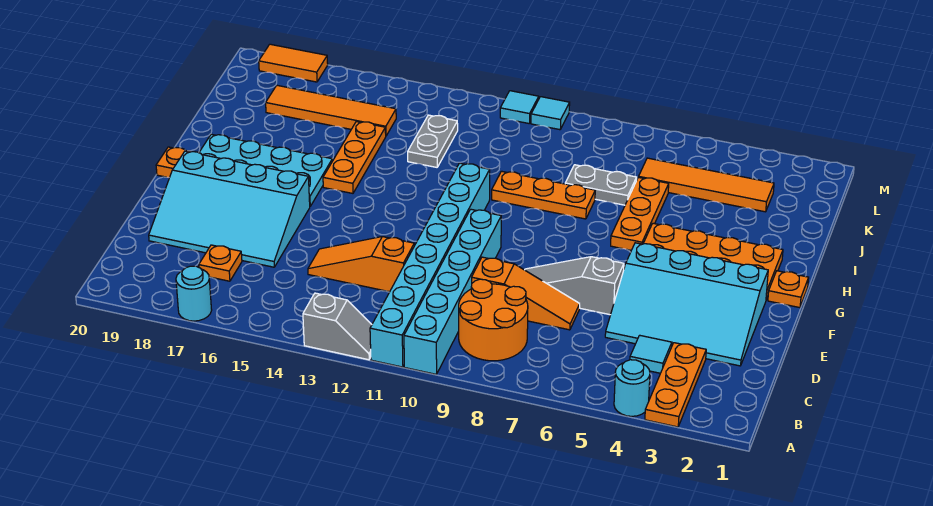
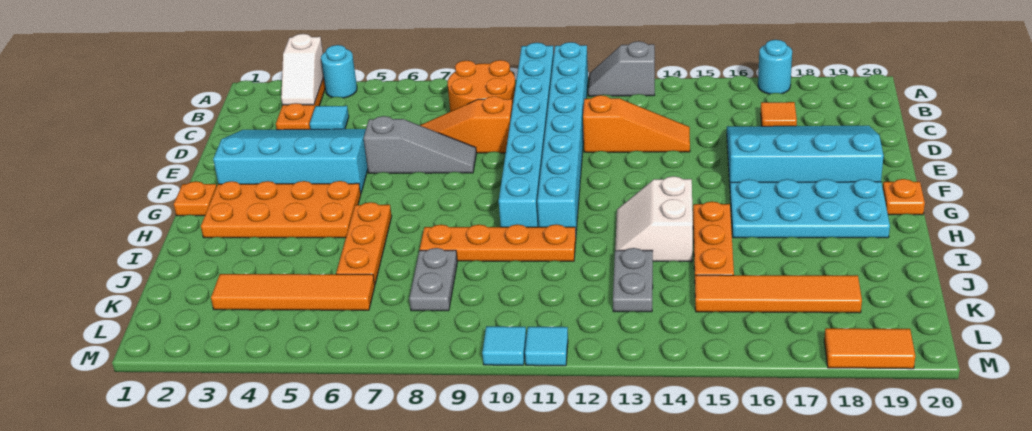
none -> white 1x2 slope [281,34,324,105]
cyan 1x6 brick [404,209,501,374] -> cyan 1x8 brick [499,43,554,227]
orange 1x1 plate [199,245,242,281] -> orange 1x1 tile [761,102,797,126]
none -> white 2x2 slope [615,176,693,262]
orange 1x3 plate [492,171,595,219] -> orange 1x4 plate [420,224,576,261]
grey 1x2 plate [565,165,637,205] -> grey 1x2 plate turned to [409,248,457,311]

